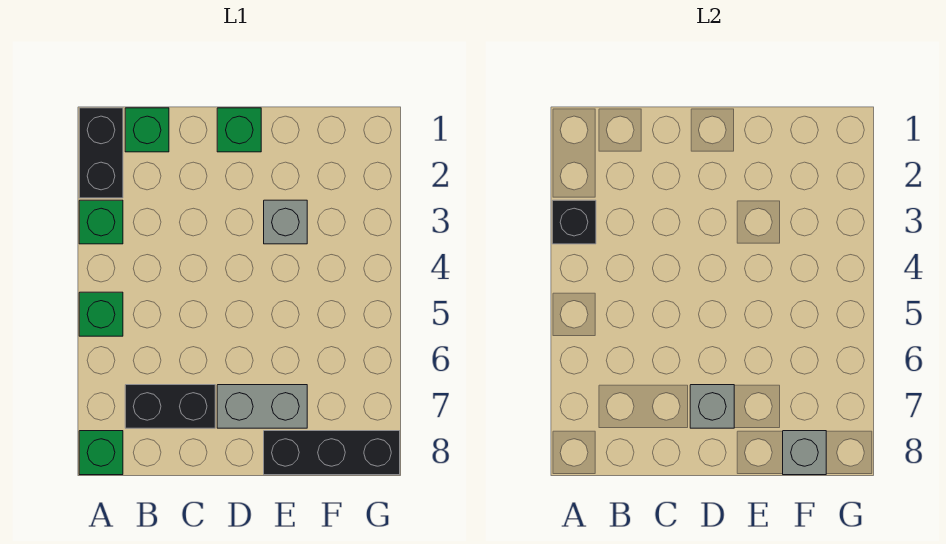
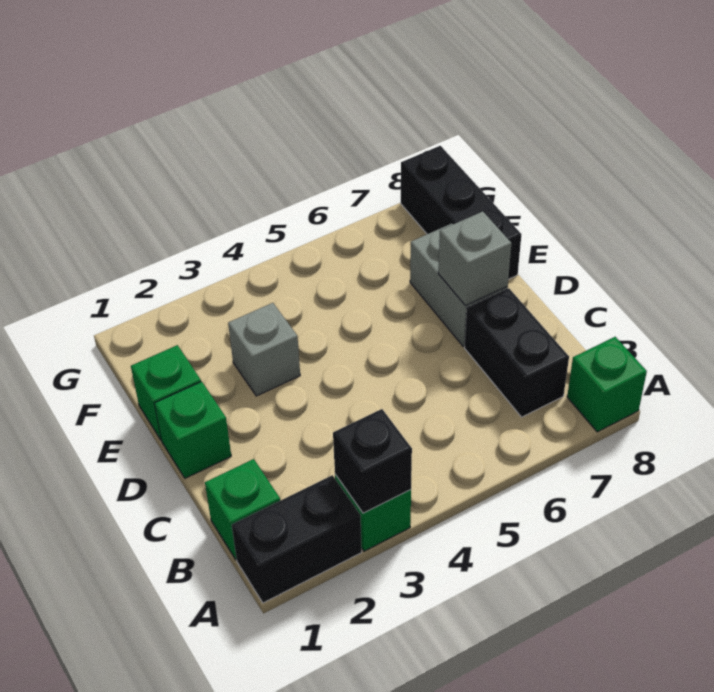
green 1x1 brick [79,292,123,336] -> green 1x1 brick moved to [131,345,201,440]
grey 1x1 brick [783,431,826,475] -> none

